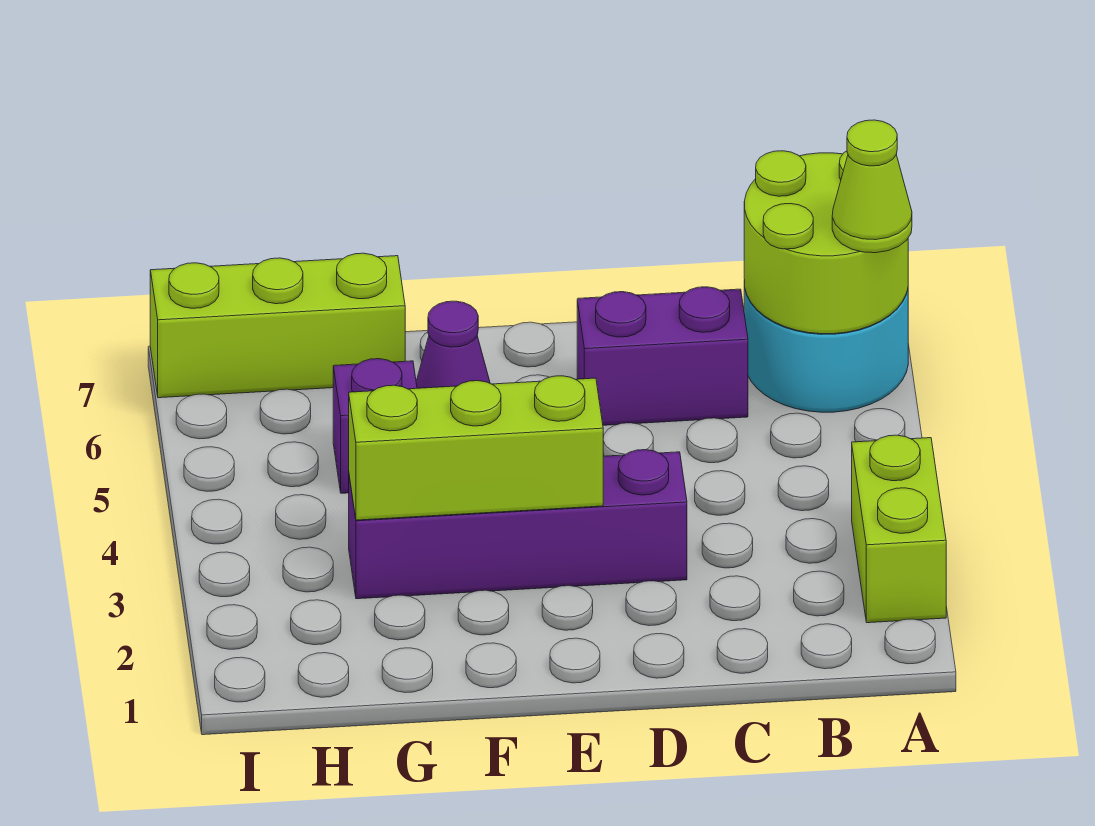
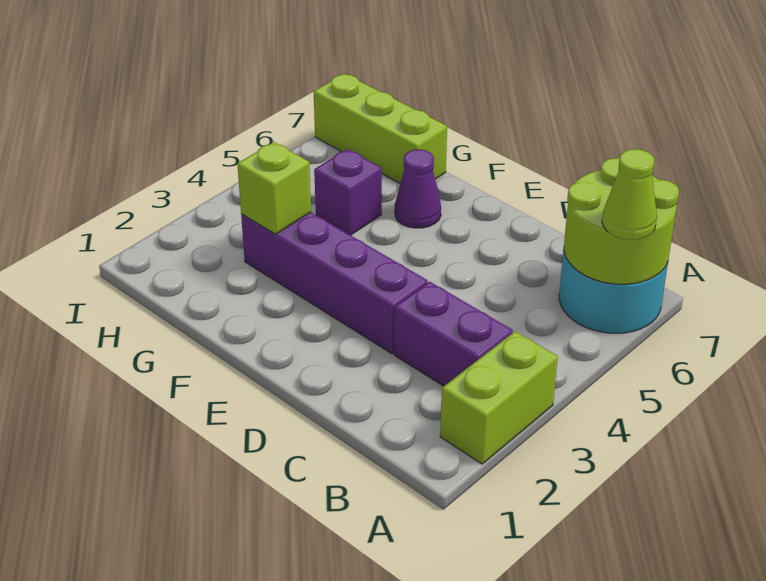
purple 1x2 brick [577,287,748,425] -> purple 1x2 brick moved to [394,282,513,386]
lime 1x3 brick [349,376,603,520] -> lime 1x1 brick [237,142,311,234]

